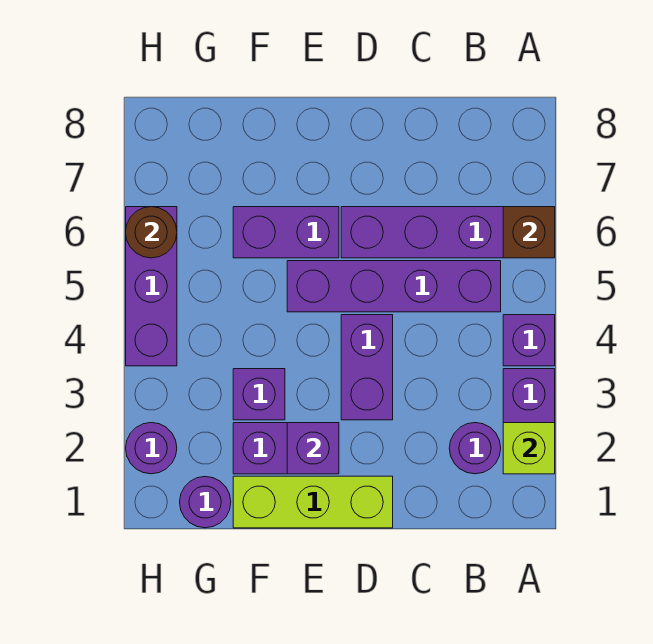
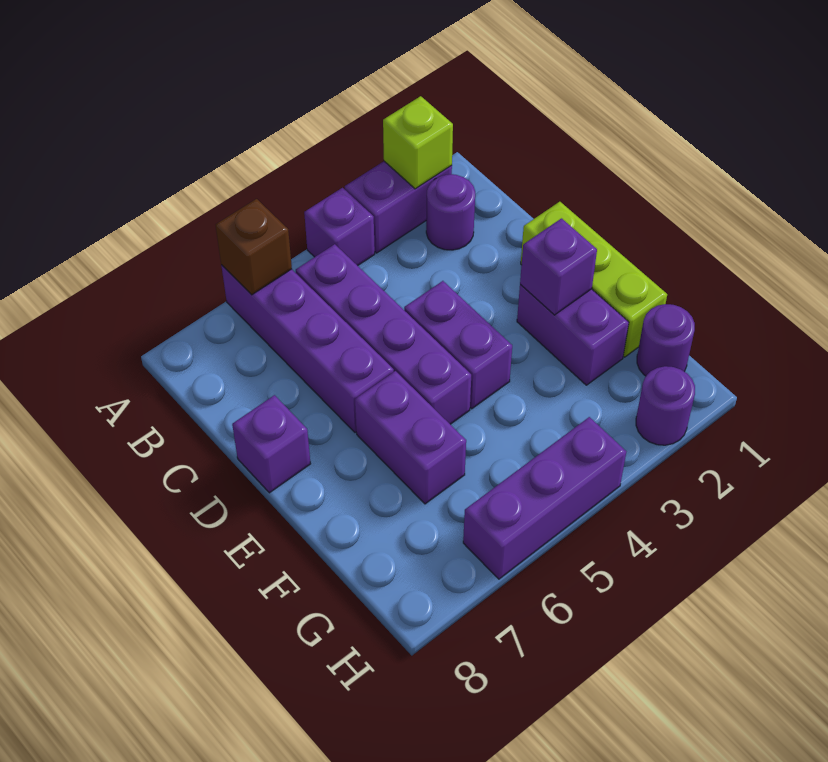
purple 1x2 brick [341,315,393,420] -> purple 1x2 brick turned to [404,281,512,409]
purple 1x1 brick [233,369,285,420] -> purple 1x1 brick moved to [232,395,311,493]
brown 1x1 round brick [126,207,177,258] -> none

